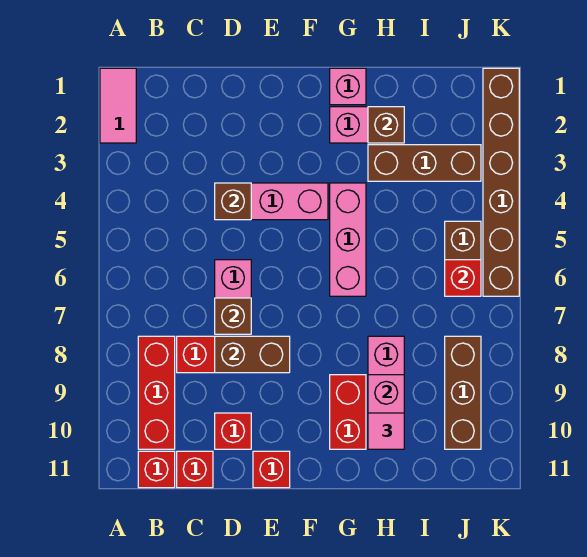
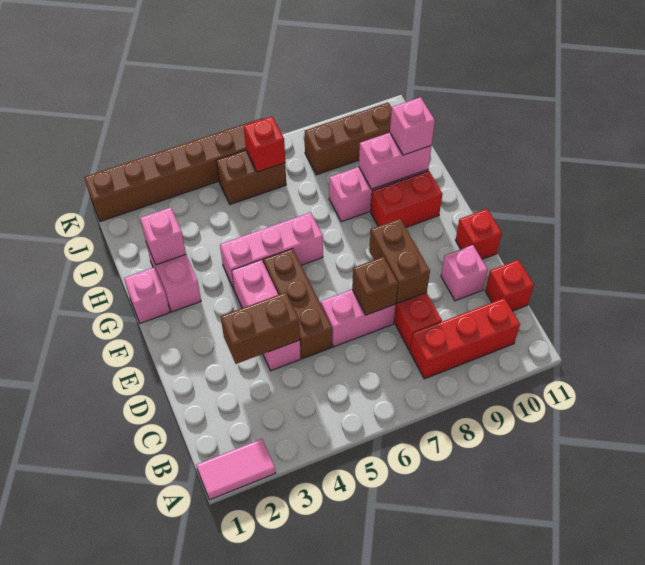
red 1x1 brick [138,451,175,488] -> none
brown 1x1 brick [215,183,251,220] -> brown 1x2 brick [221,292,300,364]
red 1x1 brick [215,413,251,449] -> pink 1x1 brick [441,245,488,301]
brown 1x1 brick [368,107,404,143] -> pink 1x1 brick [140,207,186,265]
brown 1x3 brick [368,145,481,181] -> brown 1x3 brick moved to [263,249,332,359]
pink 1x1 tile [368,413,404,449] -> pink 1x1 brick [390,97,435,155]

